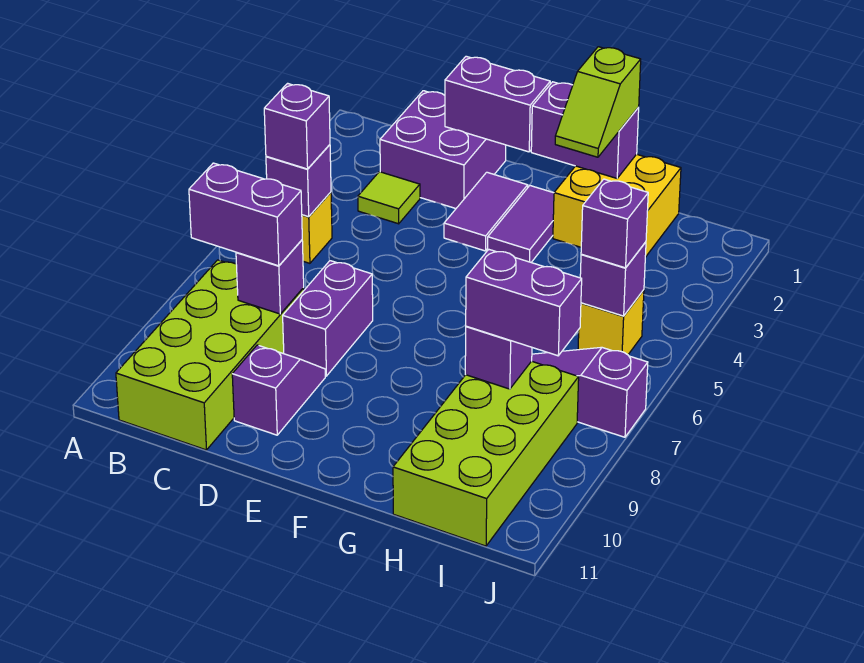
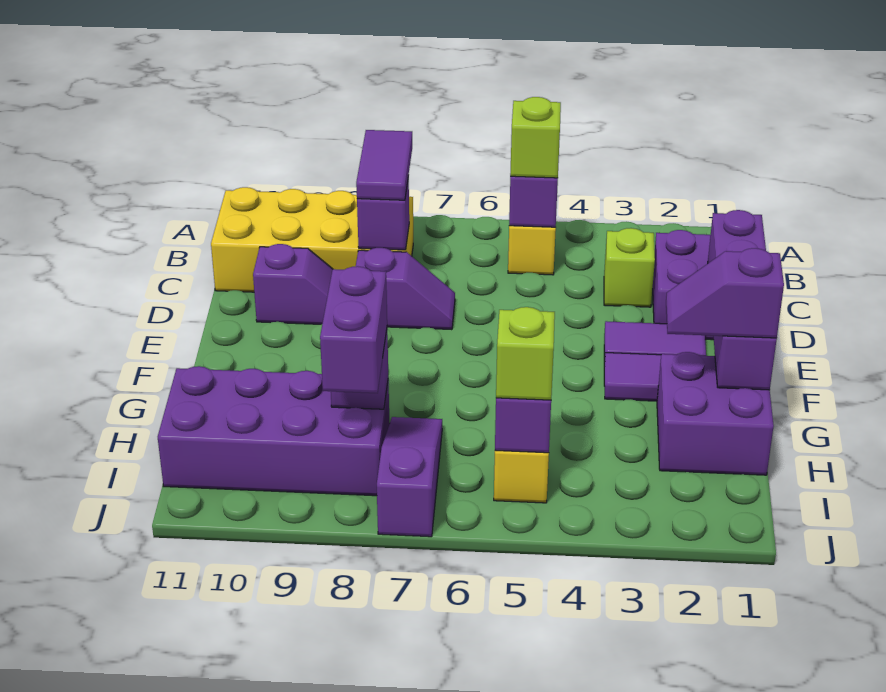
purple 1x1 brick [264,83,330,169] -> lime 1x1 brick [510,97,561,178]
lime 2x4 brick [116,260,304,450] -> yellow 2x4 brick [211,187,413,292]
purple 1x2 brick [189,163,302,266] -> purple 1x2 tile [356,130,412,200]
lime 1x1 tile [358,172,420,224] -> lime 1x1 brick [604,228,655,307]
purple 1x2 brick [283,261,373,376] -> purple 1x2 slope [356,248,455,330]
yellow 2x2 brick [553,154,681,257] -> purple 2x2 brick [657,352,774,475]
lime 1x2 slope [555,47,641,157] -> purple 1x2 slope [666,248,784,338]
lime 2x4 brick [393,361,579,546] -> purple 2x4 brick [158,366,390,496]
purple 1x1 brick [581,179,648,268] -> lime 1x1 brick [496,307,555,400]

